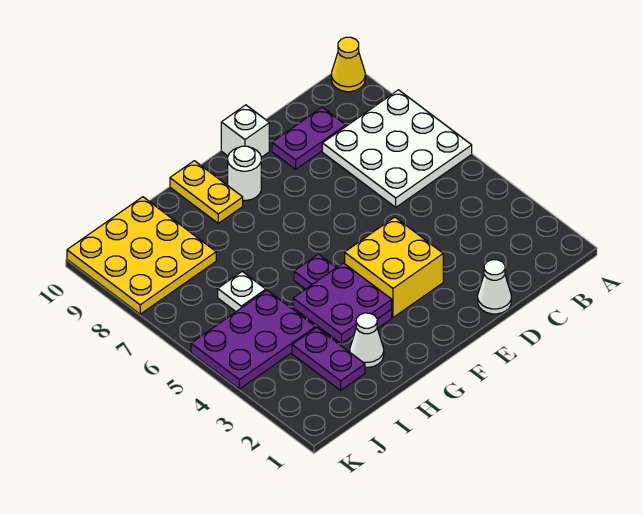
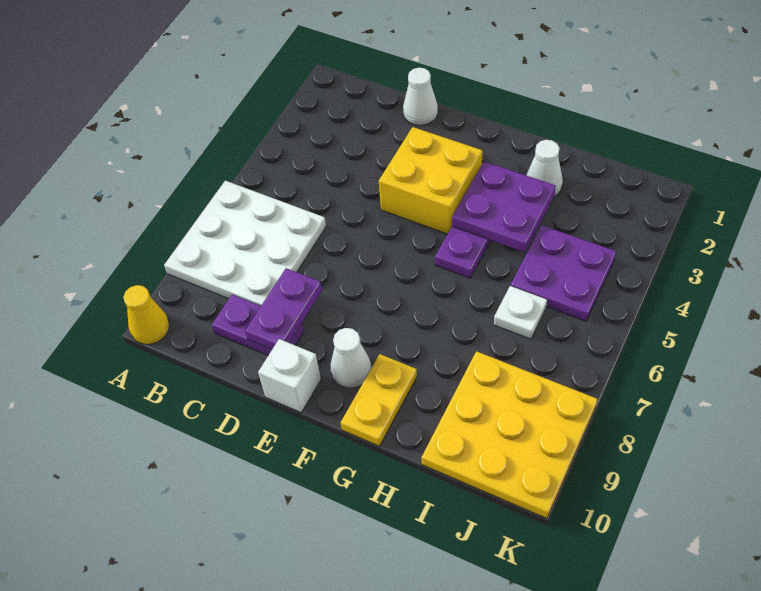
white 1x1 round brick [228,146,261,200] -> white 1x1 cone [330,328,371,388]
purple 1x2 plate [292,328,365,390] -> purple 1x2 plate moved to [245,268,322,349]
purple 2x3 plate [191,290,315,389] -> purple 2x2 plate [511,225,616,321]

